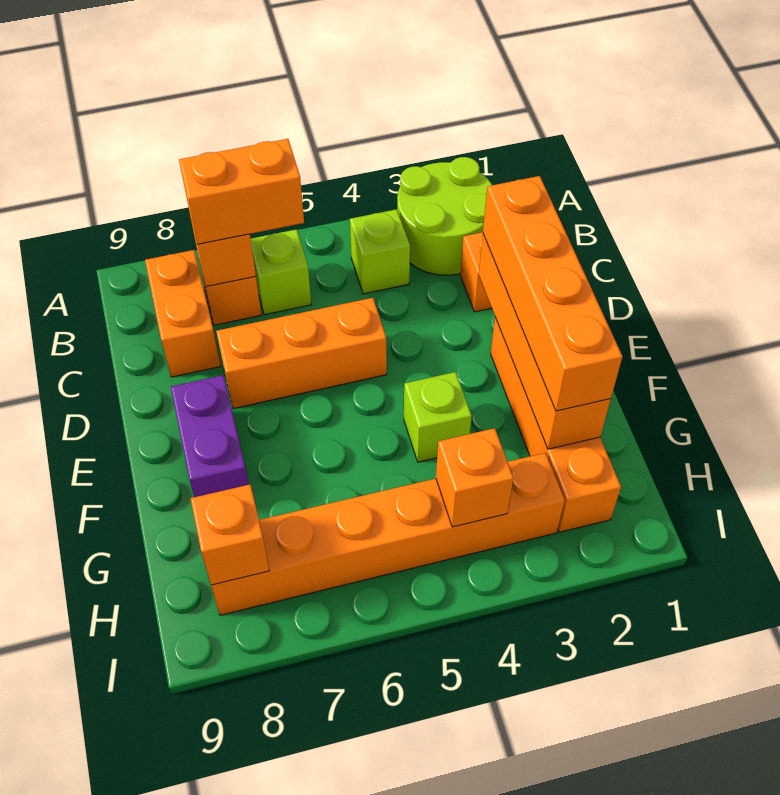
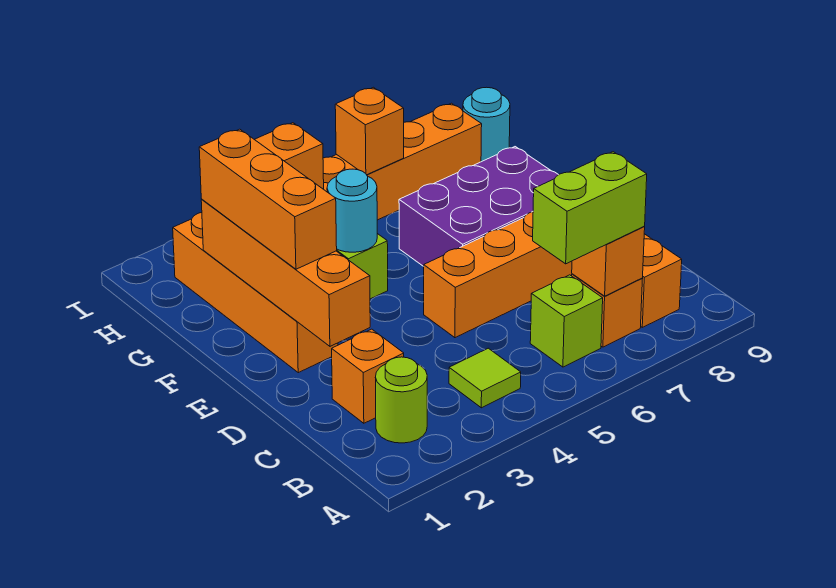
lime 2x2 round brick [397,157,492,275] -> lime 1x1 round brick [375,357,427,443]
lime 1x1 brick [350,209,410,294] -> lime 1x1 tile [449,348,521,408]
orange 1x2 brick [179,139,304,244] -> lime 1x2 brick [533,152,647,264]
orange 1x4 brick [483,176,622,411] -> orange 1x3 brick [199,129,337,269]
purple 1x2 brick [171,375,249,497] -> purple 2x3 brick [399,147,558,266]
none -> cyan 1x1 round brick [327,169,377,252]
orange 1x1 brick [190,485,269,585] -> orange 1x1 brick moved to [335,87,404,175]
none -> cyan 1x1 round brick [463,87,510,162]

